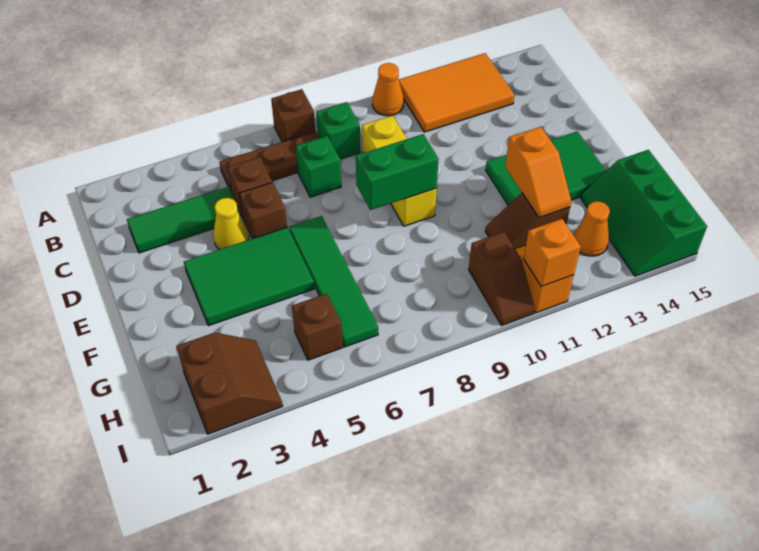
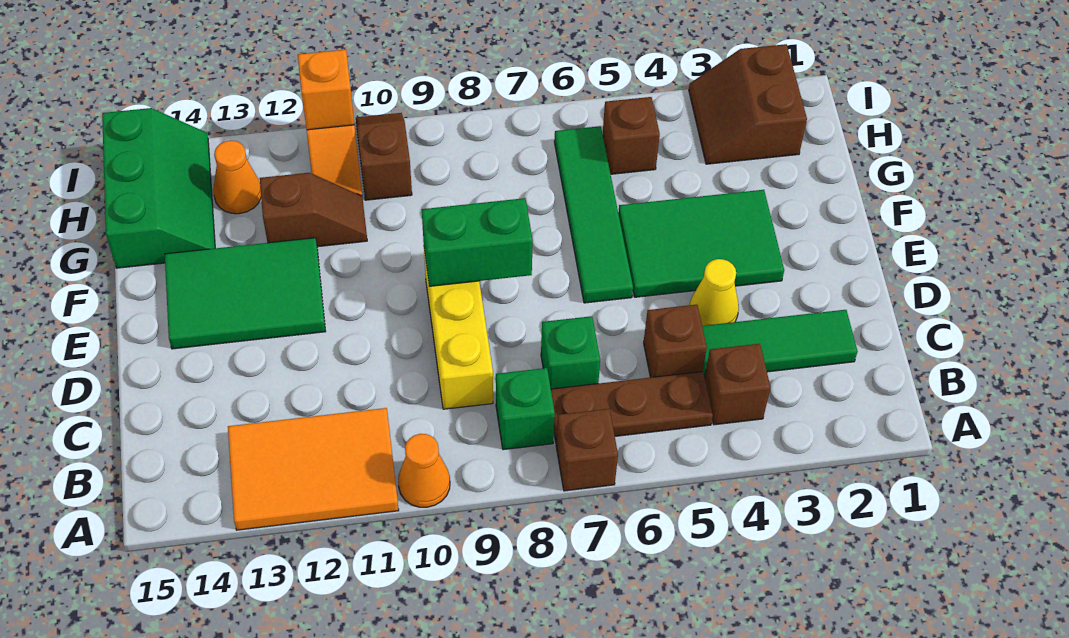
brown 1x1 brick [240,182,287,239] -> brown 1x1 brick moved to [705,344,771,425]
orange 1x2 slope [505,127,571,218] -> none

